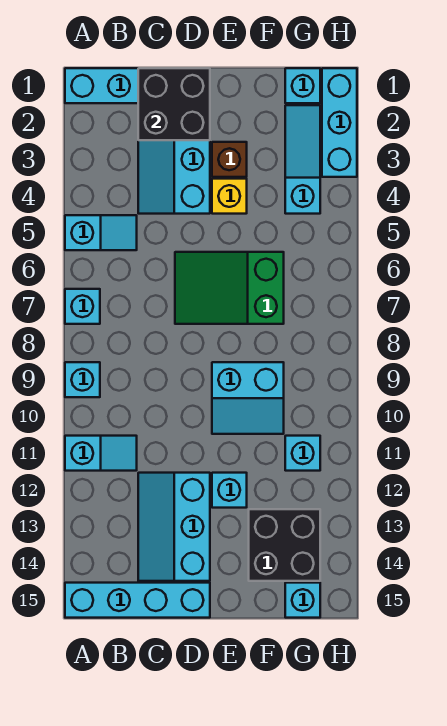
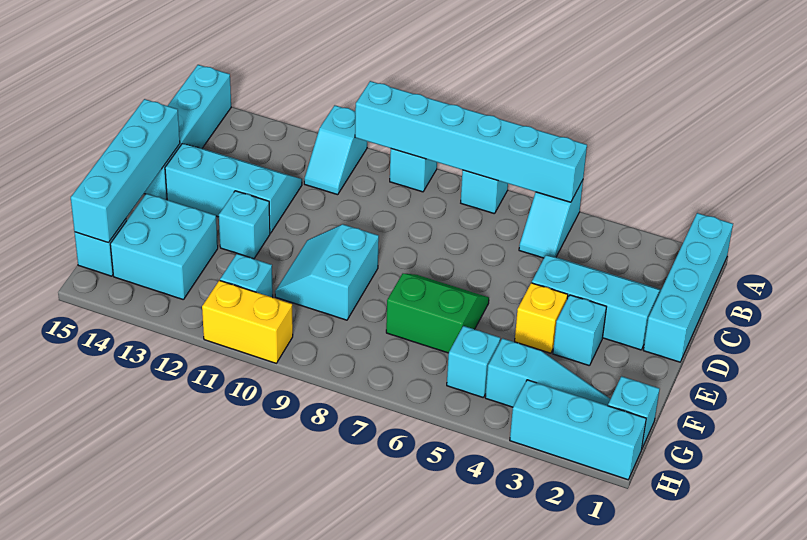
none -> cyan 1x6 brick [355,81,587,202]
black 2x2 brick [138,68,210,140] -> none
green 2x3 slope [175,252,284,324] -> green 2x2 slope [386,274,489,353]
none -> cyan 1x4 brick [71,99,180,243]
brown 1x1 brick [212,142,247,177] -> cyan 1x1 brick [553,295,606,366]
black 2x2 brick [249,509,320,581] -> cyan 2x2 brick [110,194,218,299]
none -> cyan 1x1 brick [447,326,500,397]
none -> yellow 1x2 brick [202,280,293,363]

